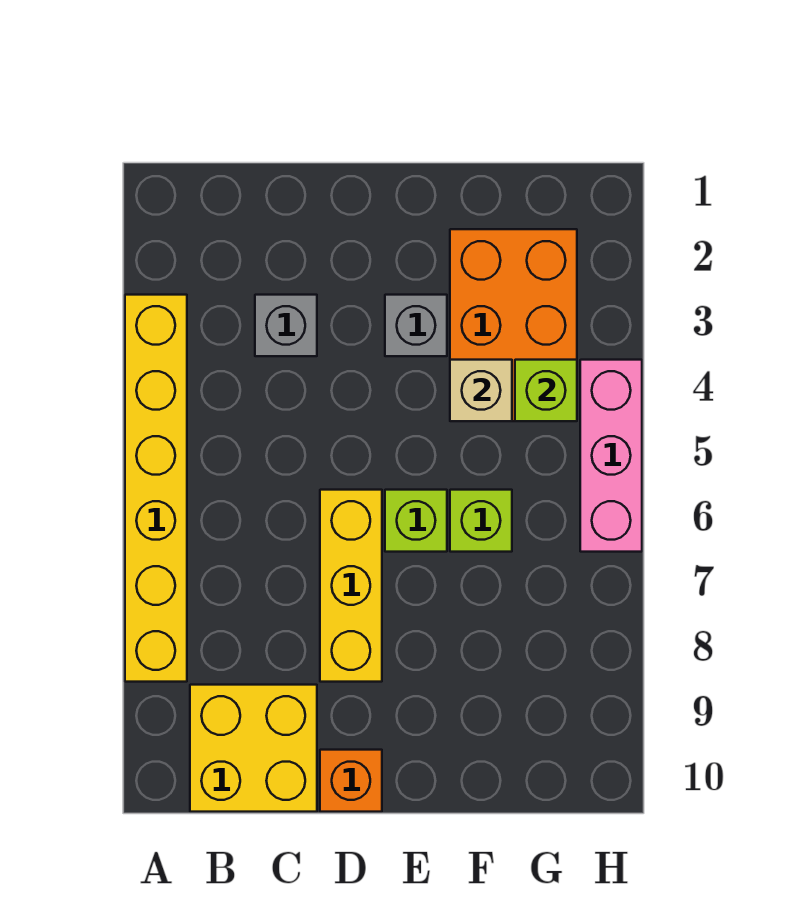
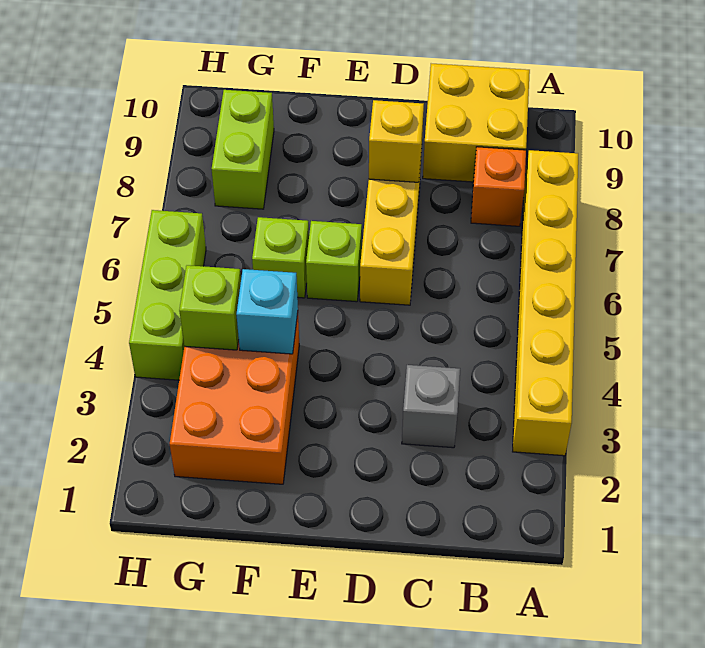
none -> yellow 1x1 brick [369,100,424,182]
orange 1x1 brick [320,750,382,812] -> orange 1x1 brick moved to [471,147,526,226]
grey 1x1 brick [385,295,447,356] -> none
tan 1x1 brick [450,360,512,421] -> cyan 1x1 brick [236,269,298,354]
none -> lime 1x2 brick [212,90,274,209]
pink 1x3 brick [580,360,642,552] -> lime 1x3 brick [129,210,206,380]

